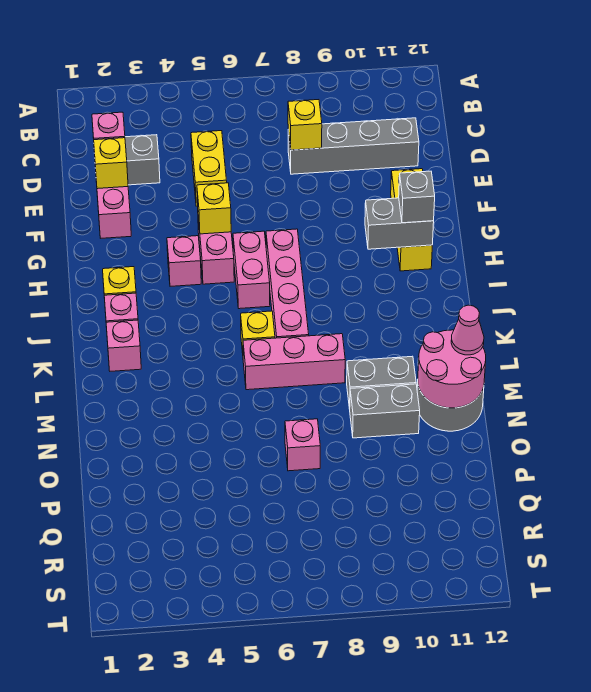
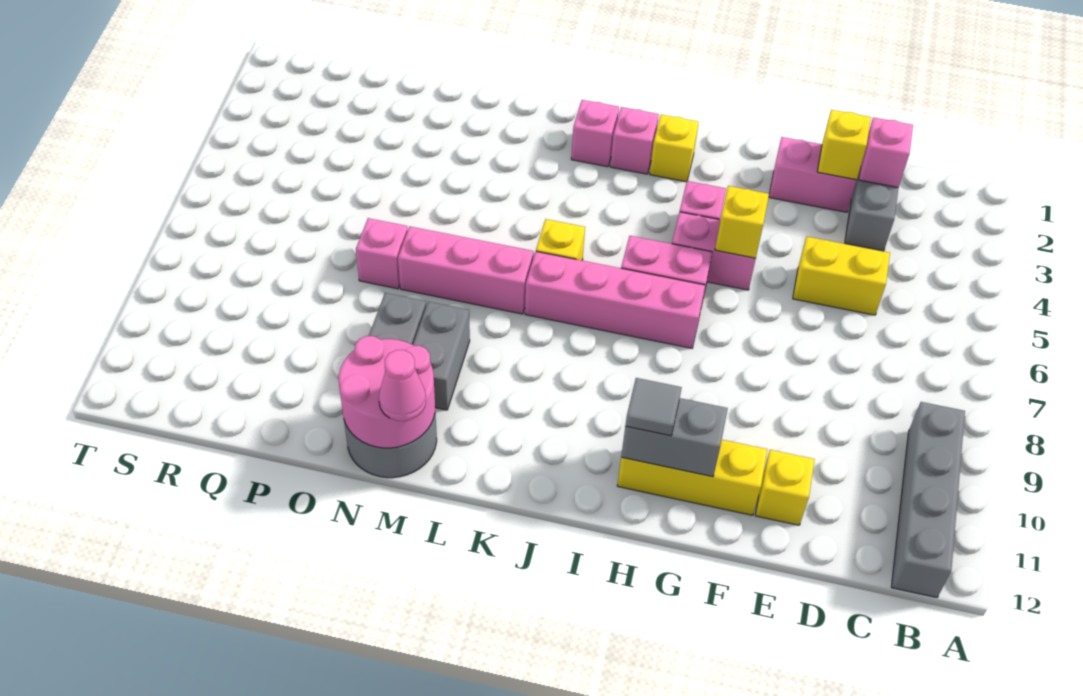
grey 1x4 brick [288,118,419,174] -> grey 1x4 brick moved to [891,402,965,598]
yellow 1x1 brick [288,100,322,150] -> yellow 1x1 brick moved to [755,450,815,525]
grey 1x2 brick [365,198,434,249] -> grey 1x2 brick turned to [621,398,728,477]
grey 1x1 brick [399,171,435,223] -> grey 1x1 tile [625,378,682,436]
pink 1x3 brick [243,334,345,390] -> pink 1x3 brick turned to [398,226,533,314]

